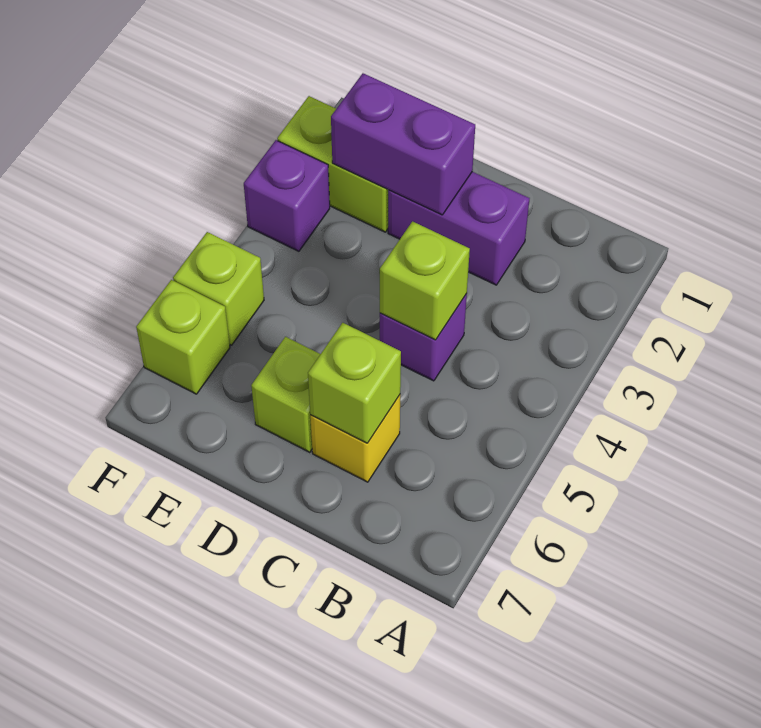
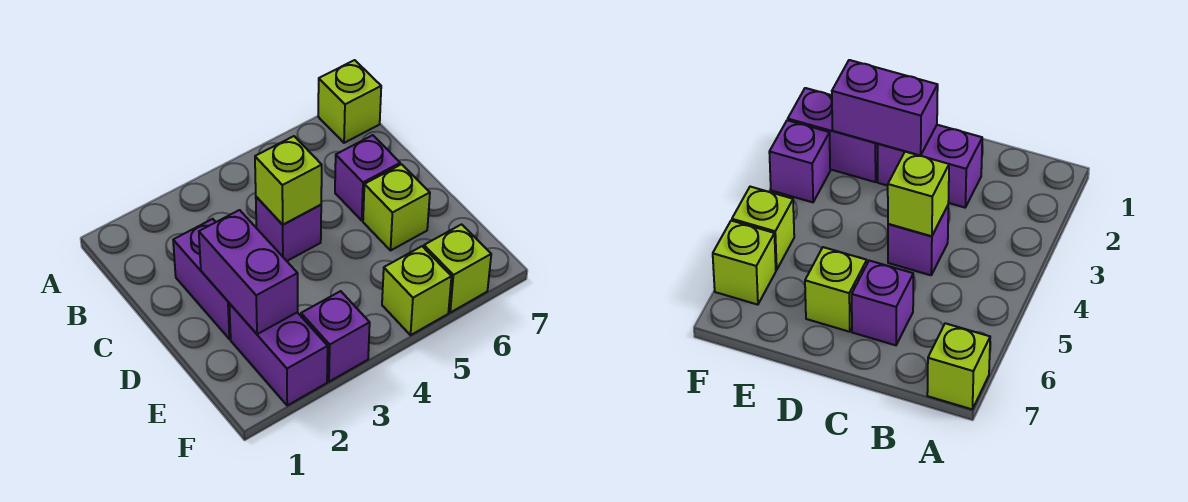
yellow 1x1 brick [310,395,400,482] -> purple 1x1 brick [335,135,400,220]
lime 1x1 brick [308,323,401,443] -> lime 1x1 brick moved to [318,60,381,143]
lime 1x2 brick [277,96,388,232] -> purple 1x2 brick [229,304,328,405]

